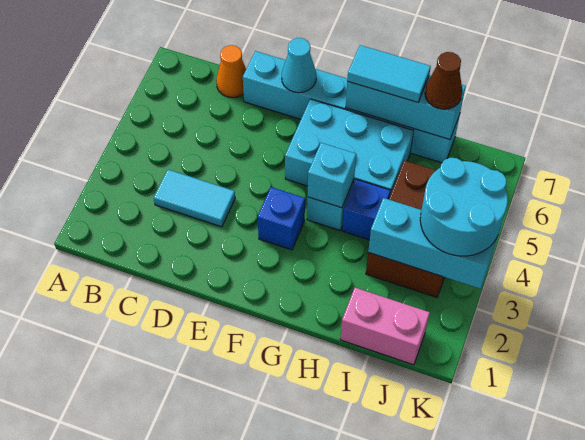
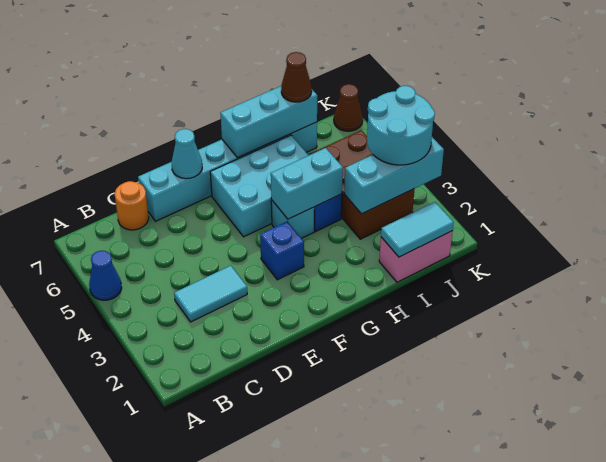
none -> blue 1x1 cone [89,251,122,300]
orange 1x1 cone [216,45,246,98] -> orange 1x1 round brick [115,181,149,230]
cyan 1x1 brick [307,143,356,208] -> cyan 1x2 brick [271,148,343,219]
cyan 1x2 tile [347,45,431,102] -> cyan 1x2 tile moved to [381,202,454,257]
none -> brown 1x1 cone [334,84,363,131]

